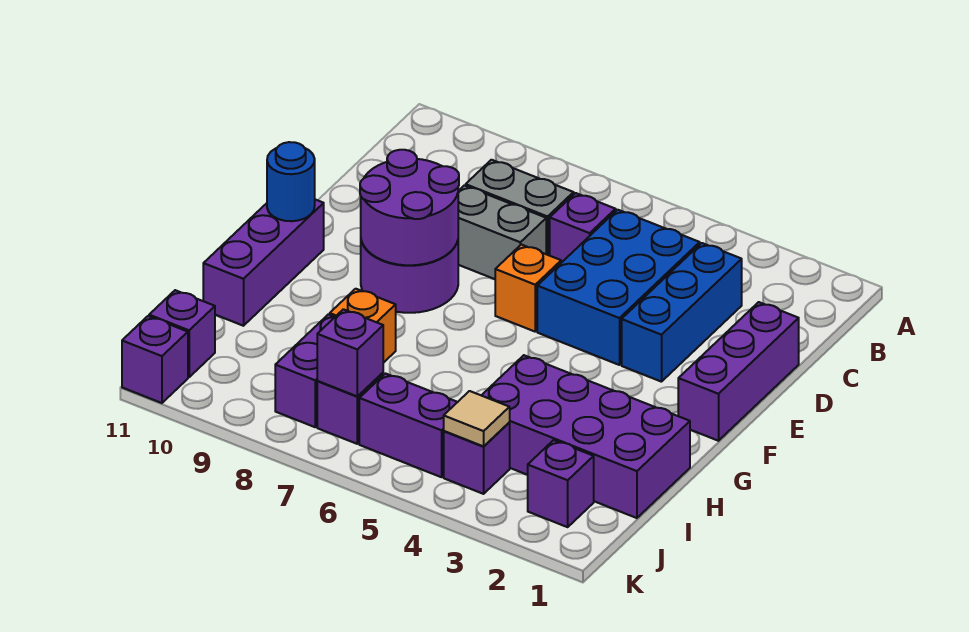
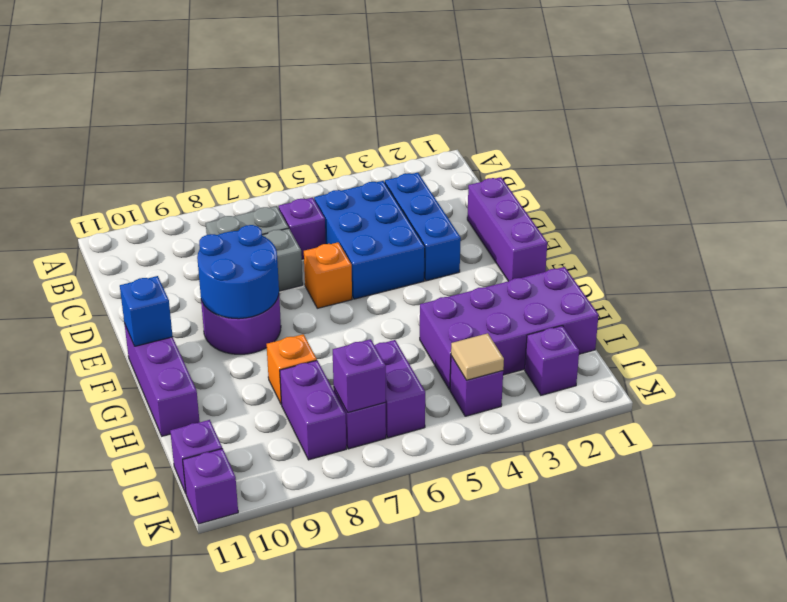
purple 2x2 round brick [360,150,459,265] -> blue 2x2 round brick [197,225,279,319]
blue 1x1 round brick [267,142,315,221] -> blue 1x1 brick [120,276,173,346]
purple 1x2 brick [359,374,457,477] -> purple 1x2 brick turned to [374,340,425,438]

